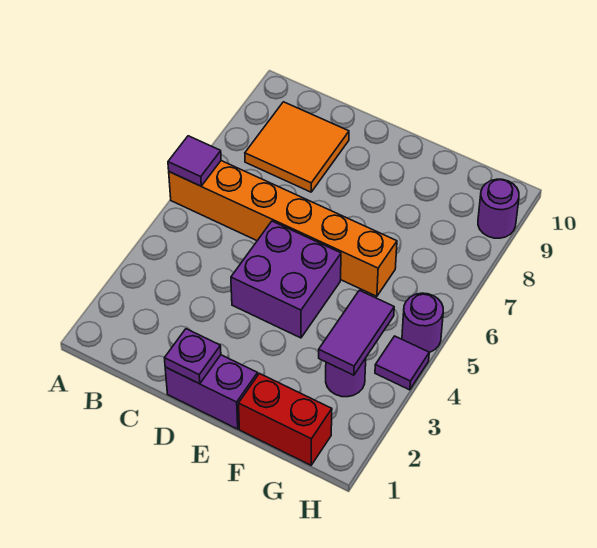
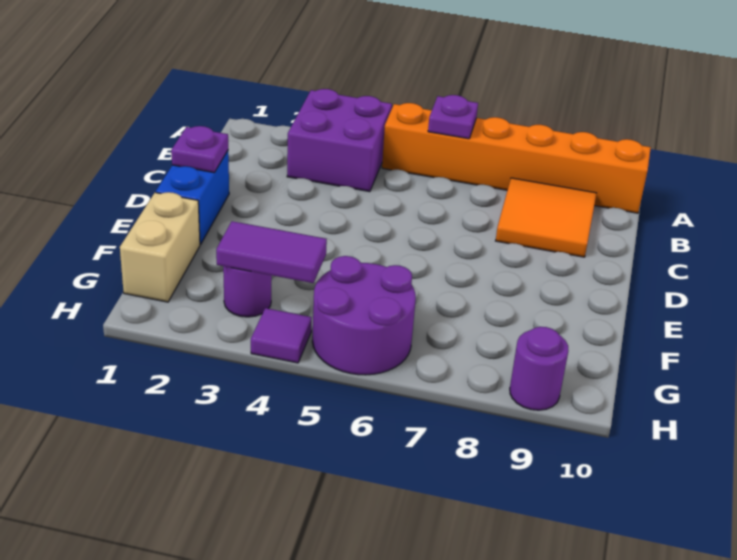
orange 1x6 brick [169,161,397,296] -> orange 1x6 brick turned to [382,103,651,213]
purple 1x1 tile [168,136,221,186] -> purple 1x1 plate [428,95,478,139]
purple 1x2 brick [165,355,258,429] -> blue 1x2 brick [156,151,229,245]
purple 2x2 brick [231,221,341,338] -> purple 2x2 brick moved to [287,89,392,192]
red 1x2 brick [239,373,332,465] -> tan 1x2 brick [120,192,200,302]
purple 1x1 round brick [402,293,443,353] -> purple 2x2 round brick [312,256,416,375]

